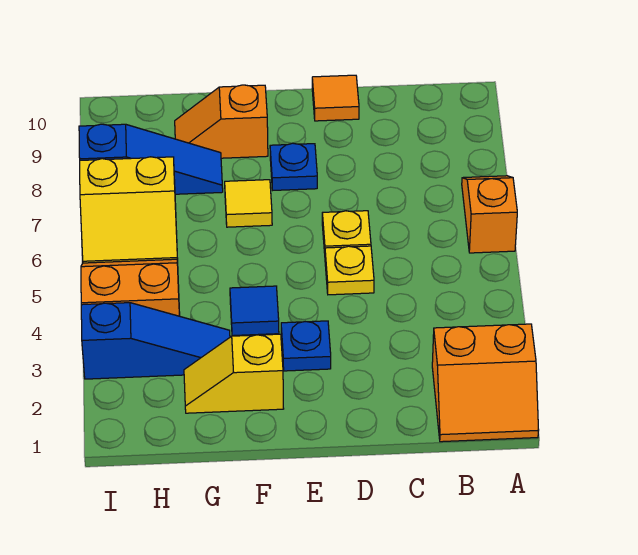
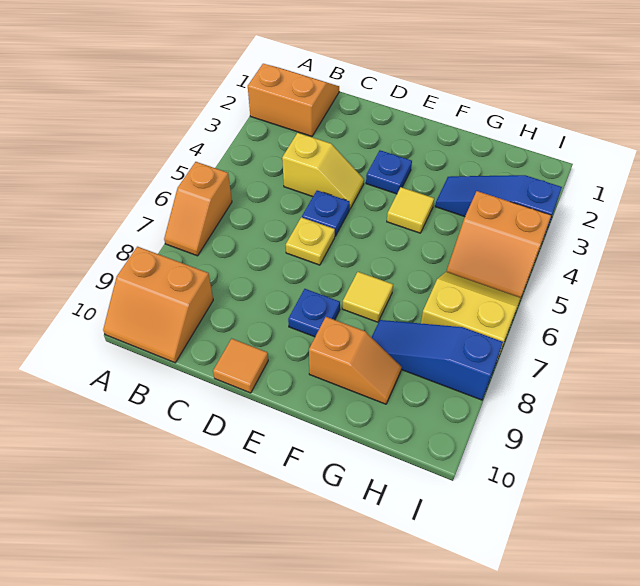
none -> orange 2x2 slope [103,247,213,363]
yellow 1x1 plate [325,246,374,295] -> blue 1x1 plate [302,190,350,236]
yellow 1x2 slope [184,334,284,413] -> yellow 1x2 slope moved to [282,133,364,209]
blue 1x1 tile [230,286,279,336] -> yellow 1x1 tile [387,187,434,233]

